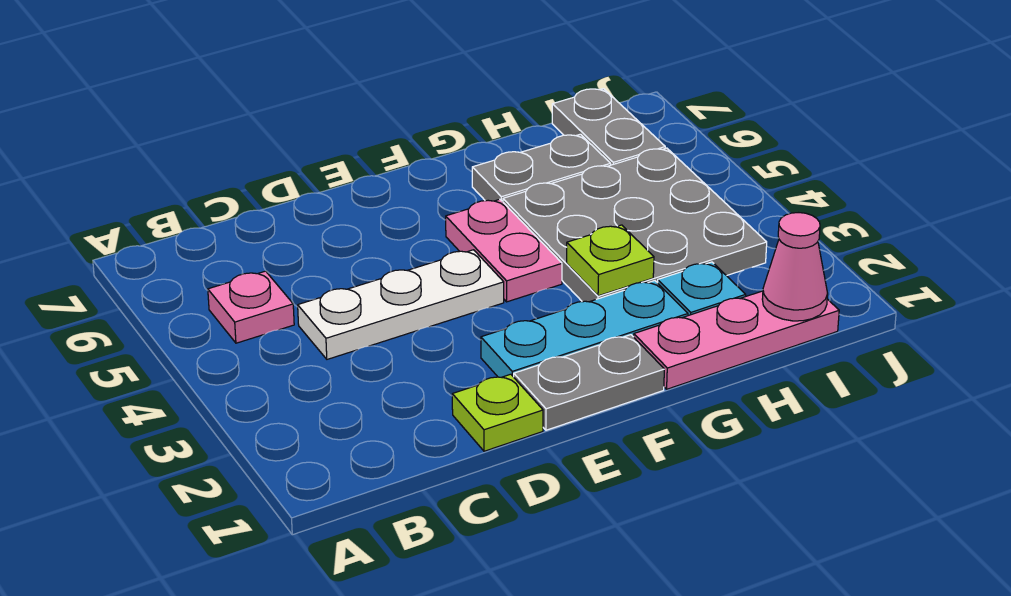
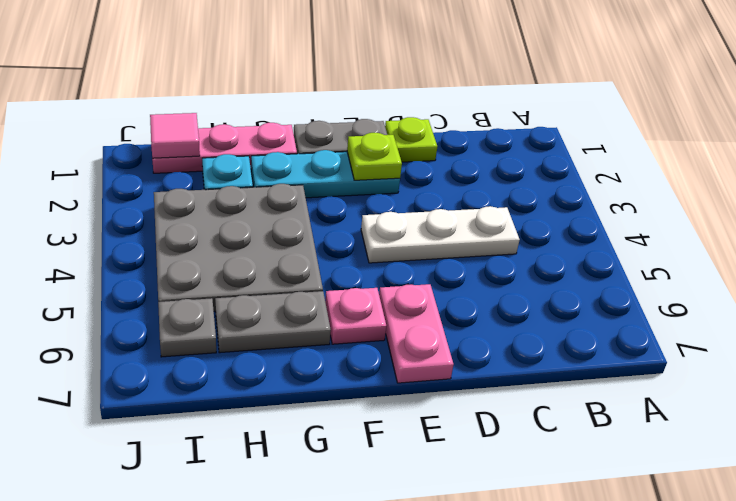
pink 1x1 plate [208,271,294,343] -> pink 1x1 plate moved to [325,288,386,344]
pink 1x2 plate [446,199,562,302] -> pink 1x2 plate moved to [379,284,454,383]
lime 1x1 plate [567,225,654,296] -> lime 1x1 plate moved to [347,133,402,180]
pink 1x1 cone [762,213,828,321] -> pink 1x1 tile [150,113,200,158]
grey 1x2 plate [552,89,665,165] -> grey 1x1 plate [158,298,216,357]

